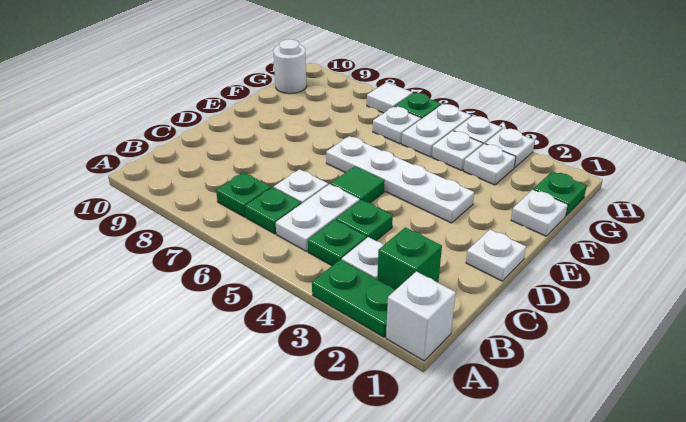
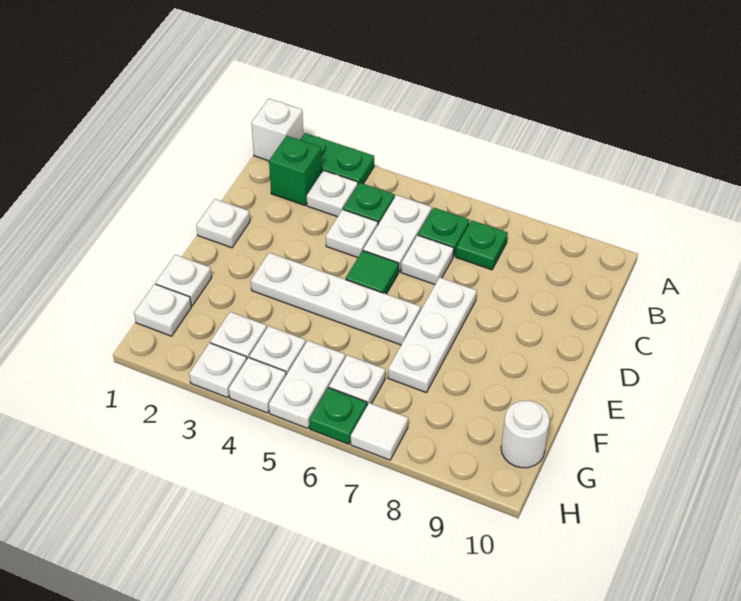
green 1x1 plate [336,200,393,241] -> white 1x1 plate [326,210,378,258]
none -> white 1x3 plate [388,277,477,393]
green 1x1 plate [533,171,587,216] -> white 1x1 plate [134,284,191,336]

